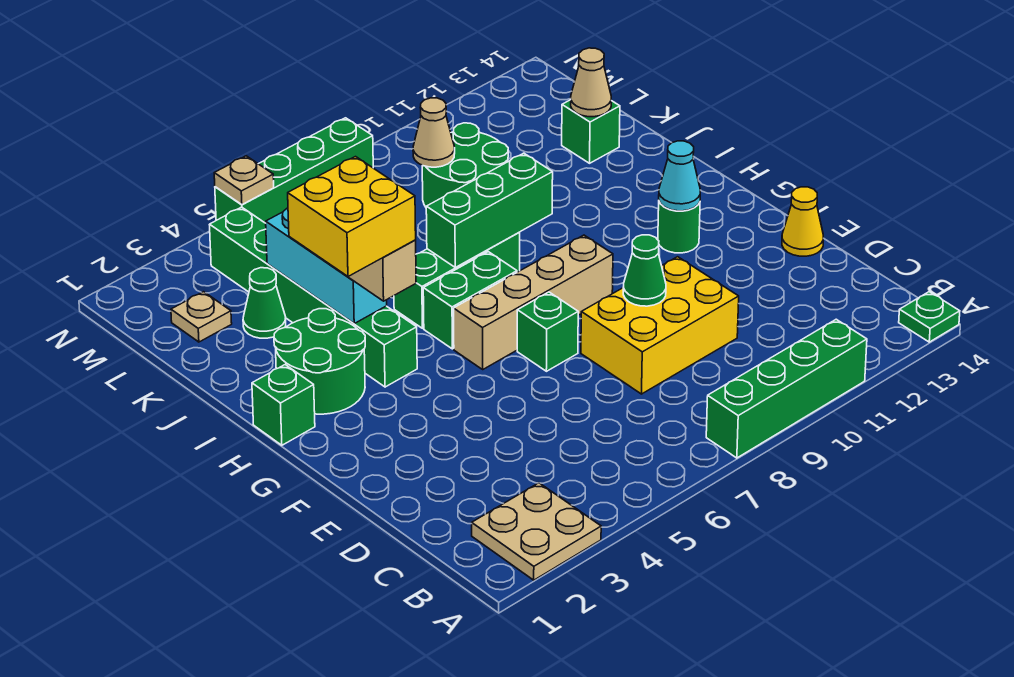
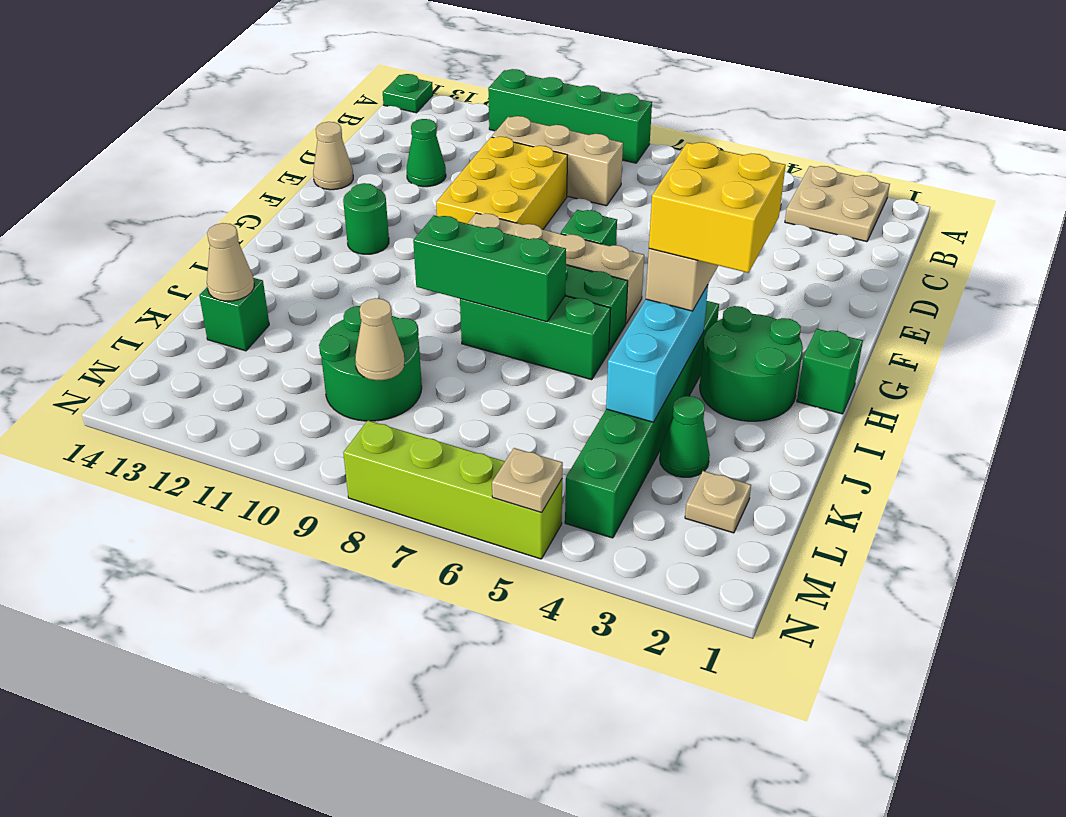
none -> tan 1x3 brick [492,116,623,206]
yellow 2x3 brick [581,257,739,394] -> yellow 2x3 brick turned to [436,137,567,229]
green 1x1 cone [623,235,666,306] -> green 1x1 cone moved to [407,119,446,187]
yellow 1x1 cone [782,187,823,256] -> tan 1x1 cone [313,122,353,190]
cyan 1x1 cone [659,141,700,211] -> none
green 1x4 brick [215,118,373,223] -> lime 1x4 brick [343,421,562,559]

